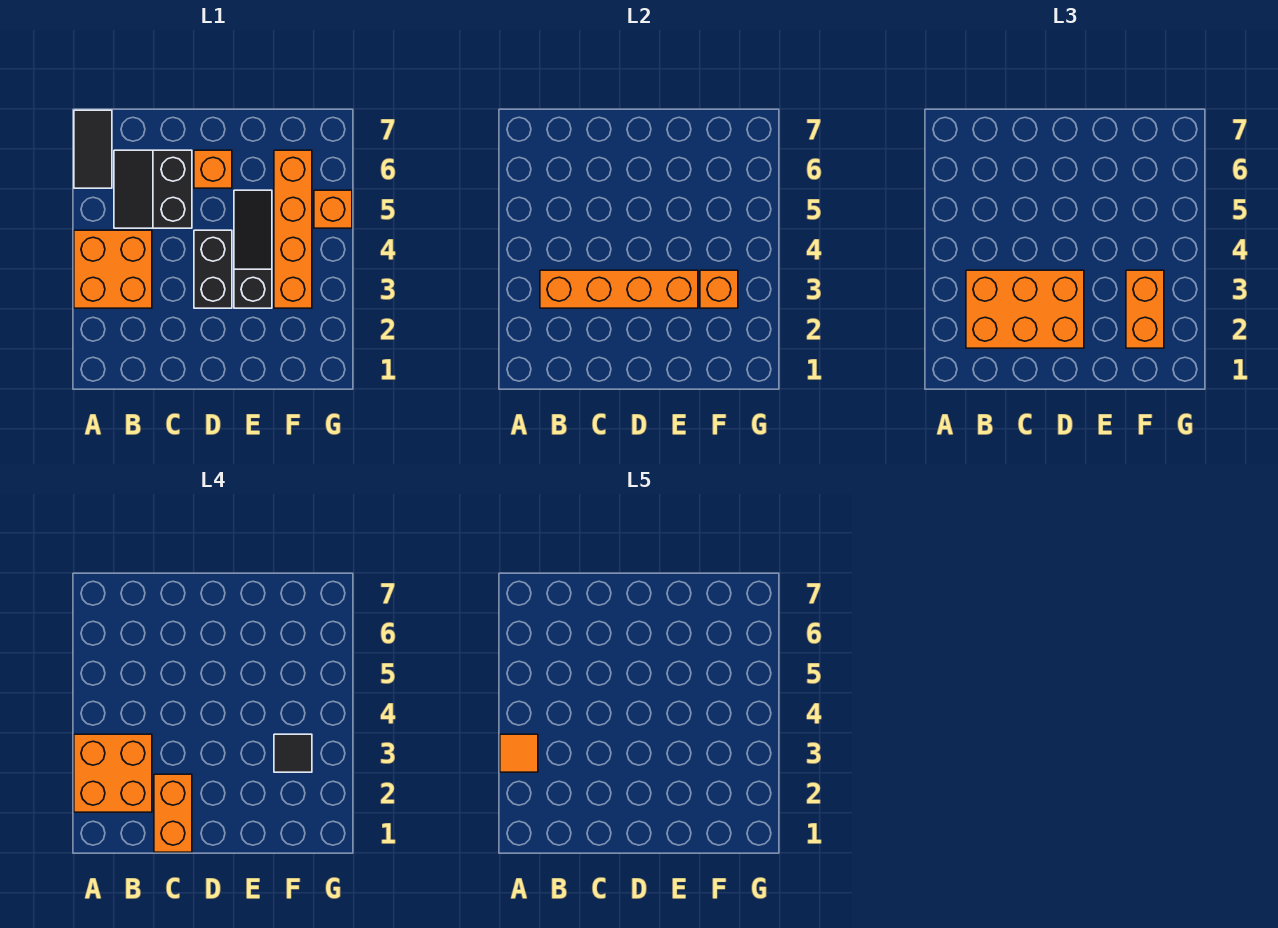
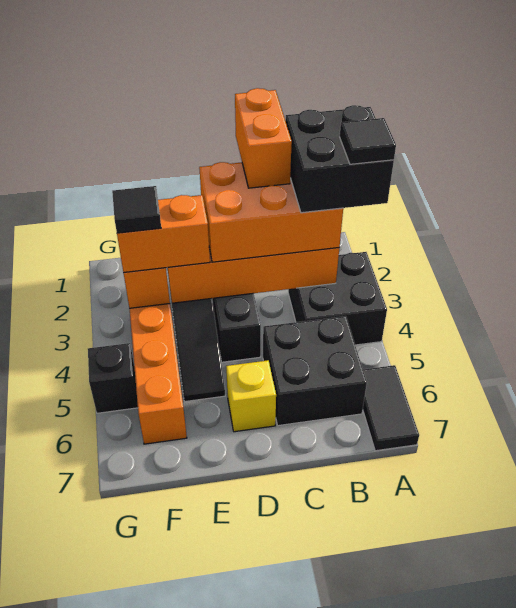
orange 2x2 brick [74,734,152,812] -> black 2x2 brick [285,105,394,213]
orange 2x2 brick [74,230,152,308] -> black 2x2 brick [288,252,387,345]
orange 1x1 tile [500,734,538,772] -> black 1x1 tile [340,118,396,164]
black 2x2 slope [114,150,192,228] -> black 2x2 brick [263,316,367,426]
orange 1x1 brick [194,150,232,188] -> yellow 1x1 brick [226,360,276,432]
orange 1x2 brick [1126,270,1164,348] -> orange 1x2 brick turned to [117,195,210,273]
orange 1x1 brick [314,190,352,228] -> black 1x1 brick [88,343,138,413]

